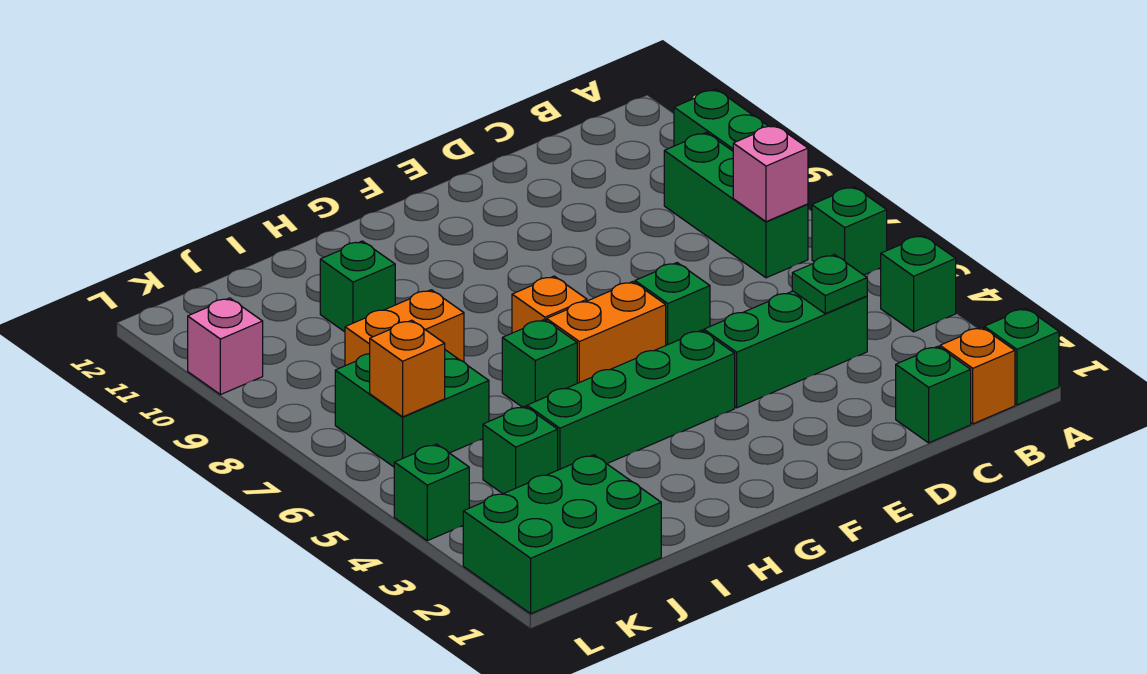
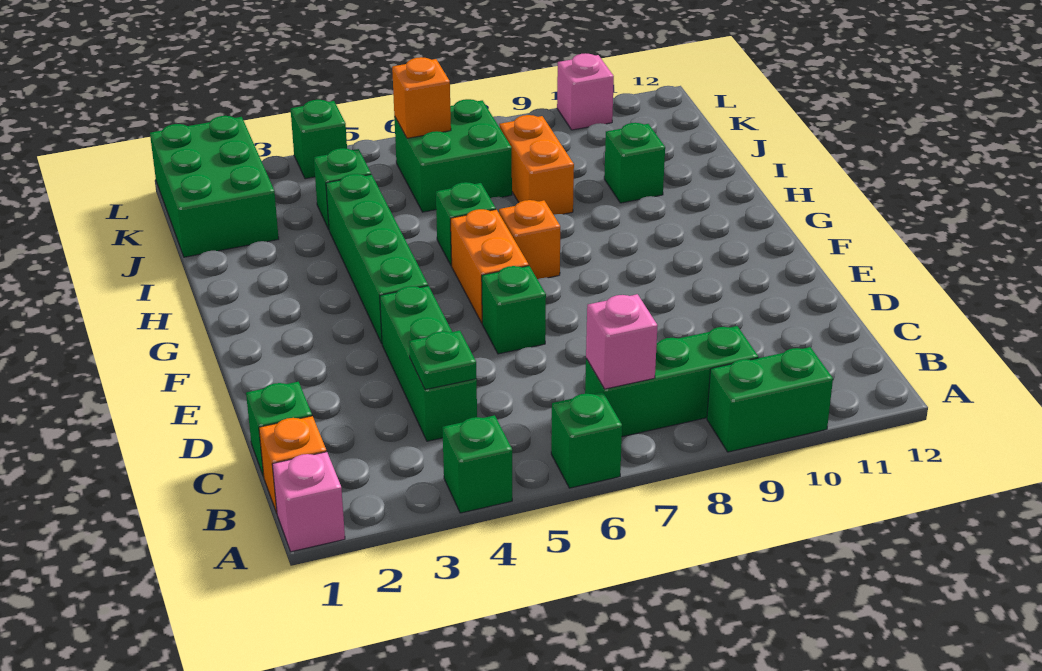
green 1x1 brick [984,308,1059,405] -> pink 1x1 brick [272,452,345,552]

